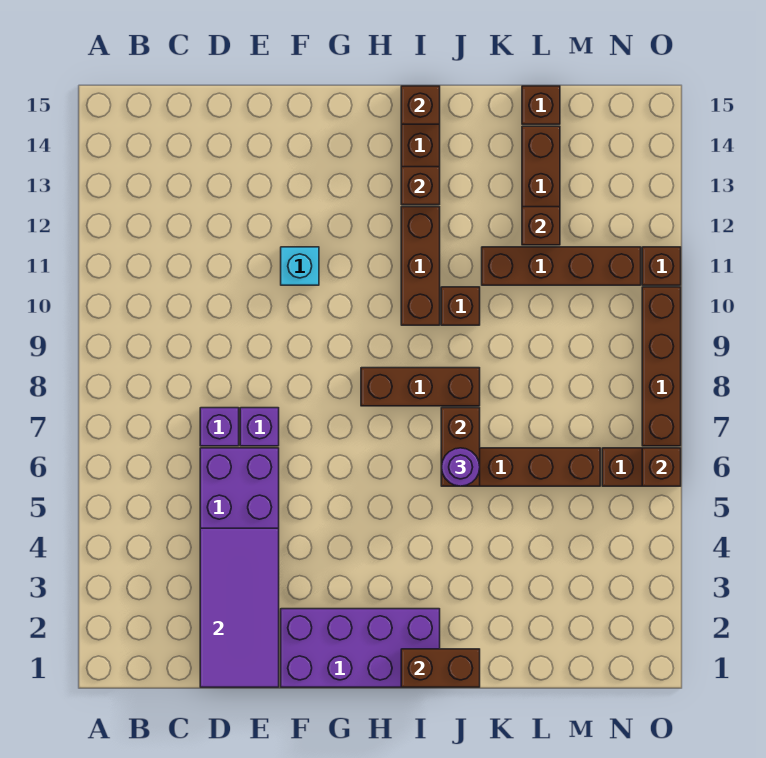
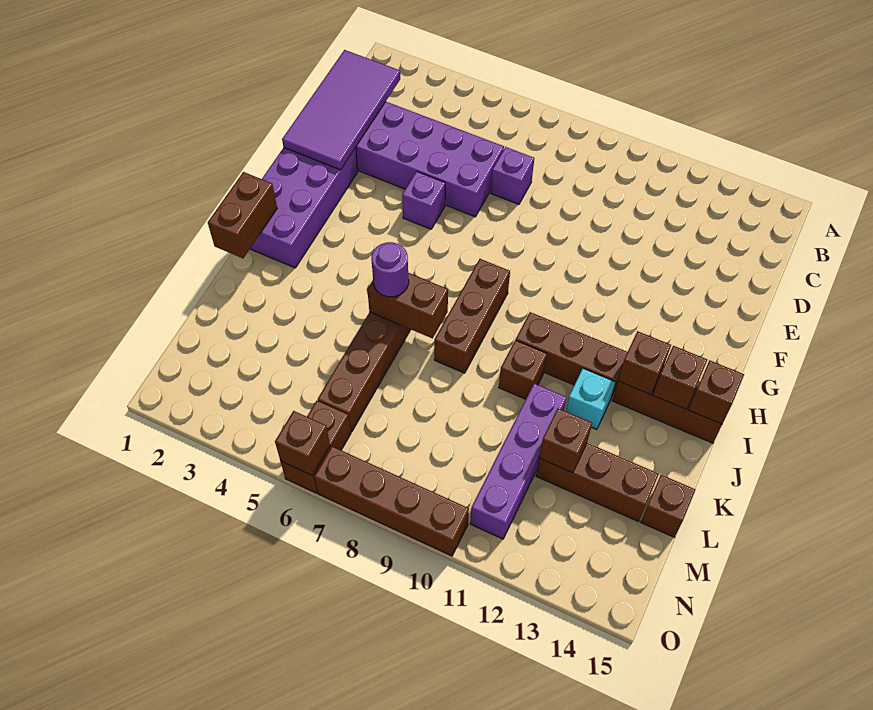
purple 2x4 tile [200,528,279,687] -> purple 2x4 tile turned to [282,50,400,170]
purple 1x1 brick [240,408,279,446] -> purple 1x1 brick moved to [402,172,445,229]
cyan 1x1 brick [281,247,319,285] -> cyan 1x1 brick moved to [566,369,615,430]
brown 1x4 brick [482,247,641,285] -> purple 1x4 brick [470,384,567,539]
brown 1x1 brick [642,247,681,285] -> brown 1x1 brick moved to [653,346,707,409]

